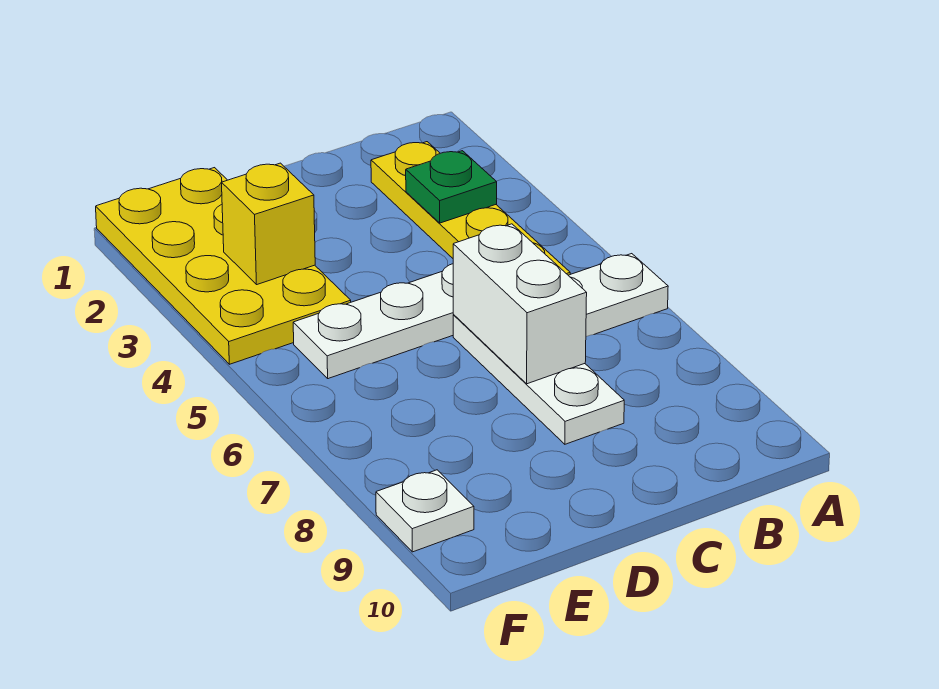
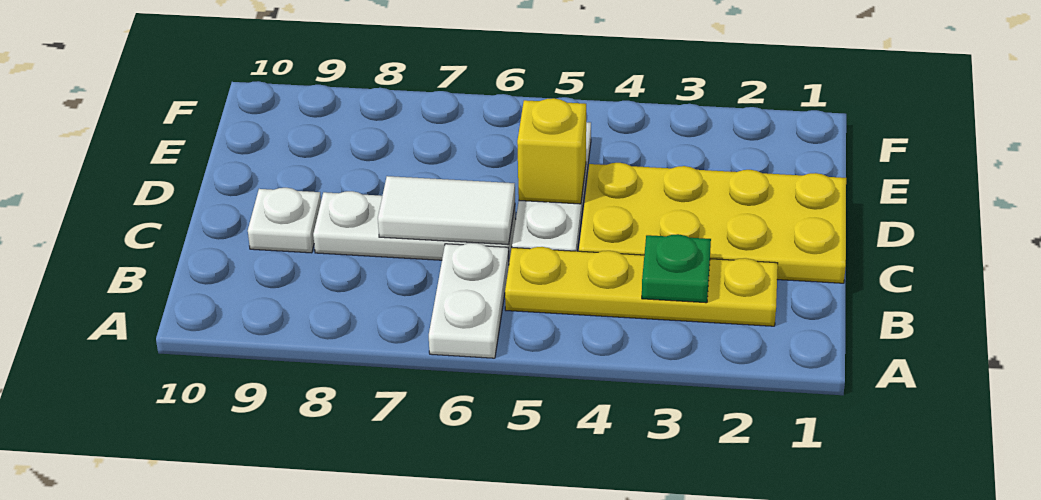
white 1x2 brick [453,224,587,384] -> white 1x2 tile [378,176,515,245]
yellow 2x4 plate [96,168,351,364] -> yellow 2x4 plate moved to [579,163,846,283]
yellow 1x1 brick [222,163,315,284] -> yellow 1x1 brick moved to [517,98,586,204]
white 1x1 plate [376,470,474,552] -> white 1x1 plate moved to [248,188,321,253]

